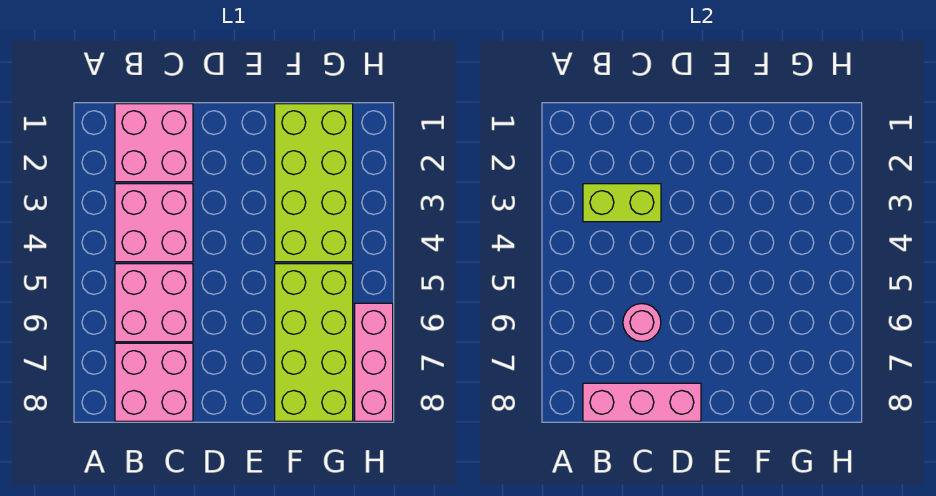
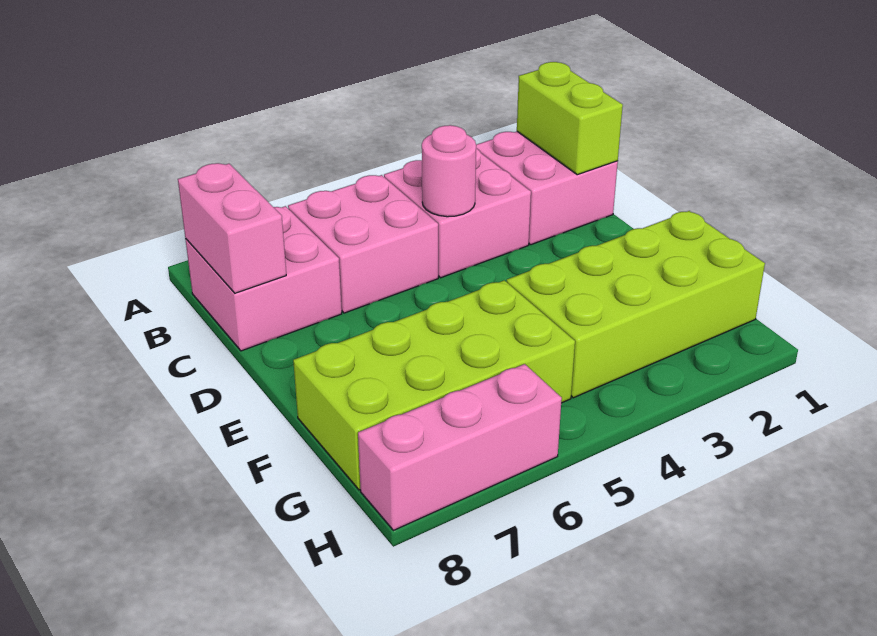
lime 1x2 brick [583,184,661,222] -> lime 1x2 brick moved to [517,62,623,175]
pink 1x3 brick [583,383,701,421] -> pink 1x2 brick [178,163,286,293]
pink 1x1 round brick [623,304,661,341] -> pink 1x1 round brick moved to [422,125,476,217]

